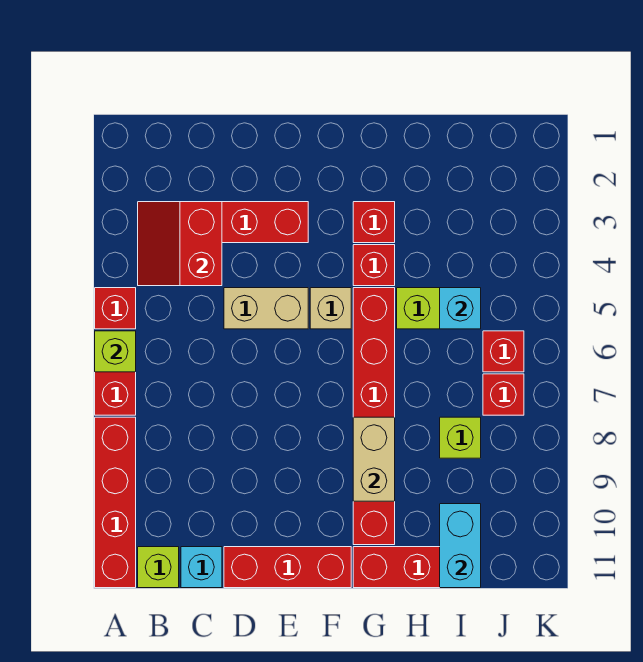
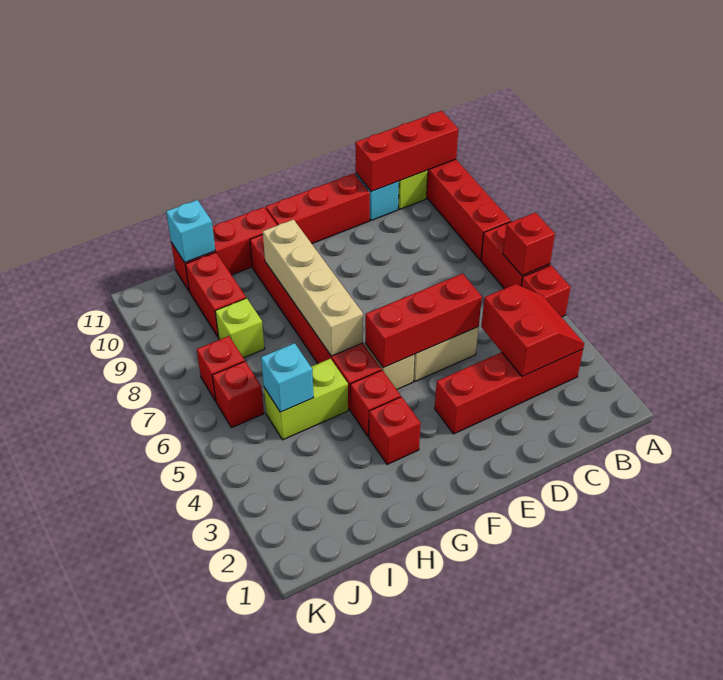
lime 1x1 brick [95,331,136,372] -> red 1x1 brick [503,212,555,275]
none -> red 1x3 brick [355,111,458,192]
none -> red 1x3 brick [365,274,482,368]
tan 1x2 brick [353,417,395,501] -> tan 1x4 brick [263,219,363,356]
none -> red 1x2 brick [185,252,246,338]
cyan 1x2 brick [440,504,481,588] -> cyan 1x1 brick [166,200,215,262]

